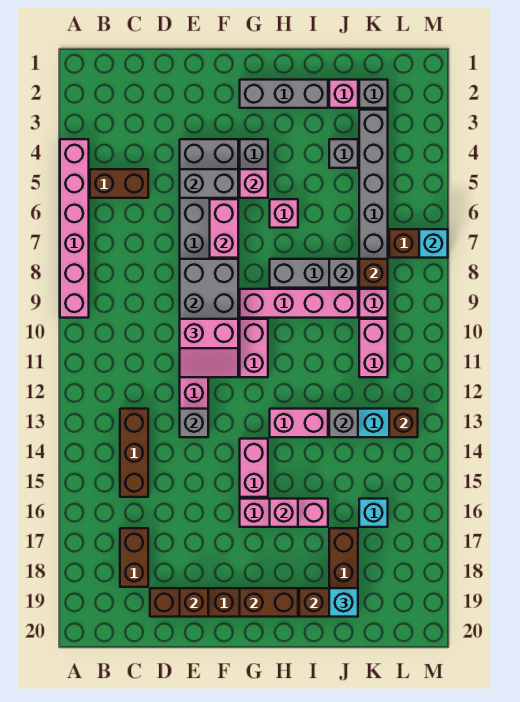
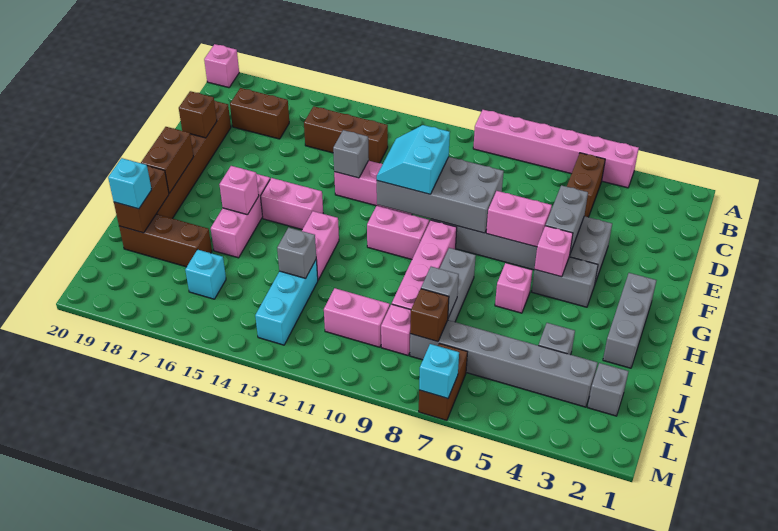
pink 2x2 slope [180,319,238,377] -> cyan 2x2 slope [377,125,450,194]
pink 1x1 brick [329,80,358,108] -> pink 1x1 brick moved to [204,44,239,88]
brown 1x1 brick [389,409,418,437] -> none

